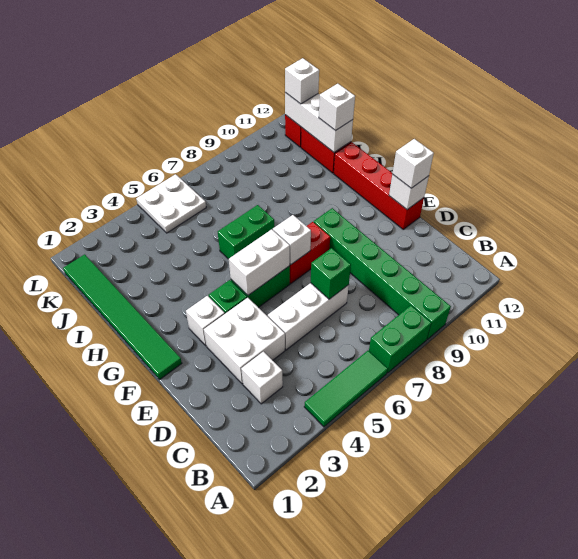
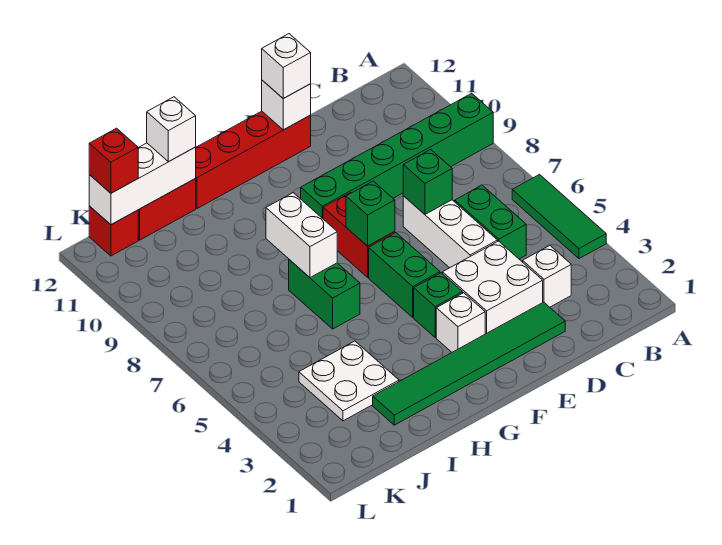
green 1x2 brick [369,306,431,373] -> green 1x2 brick moved to [455,185,526,259]
green 1x6 tile [63,254,182,379] -> green 1x6 tile moved to [373,302,565,425]
white 1x2 brick [229,229,290,295] -> white 1x2 brick moved to [266,193,337,278]
white 1x1 brick [273,215,311,265] -> green 1x1 brick [346,181,395,246]
white 2x2 plate [136,174,206,233] -> white 2x2 plate moved to [299,341,399,421]
white 1x1 brick [285,58,319,104] -> red 1x1 brick [89,128,138,193]

